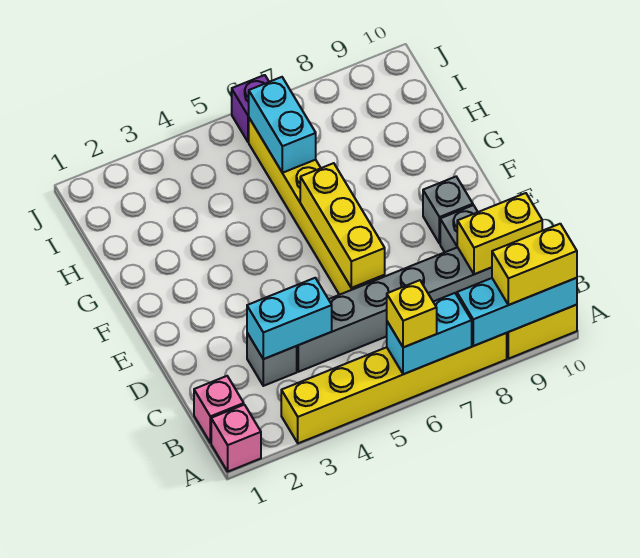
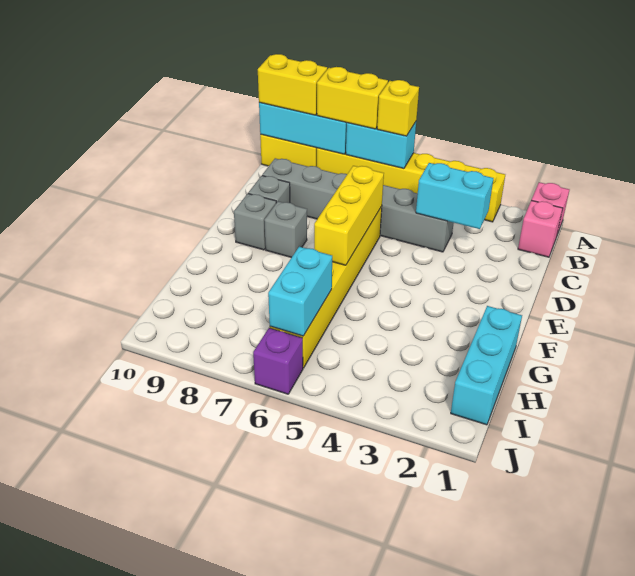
grey 1x1 brick [247,333,297,386] -> grey 1x1 brick moved to [264,201,307,258]
yellow 1x2 brick [457,193,542,274] -> yellow 1x2 brick moved to [317,67,388,129]
none -> cyan 1x3 brick [451,306,522,425]

